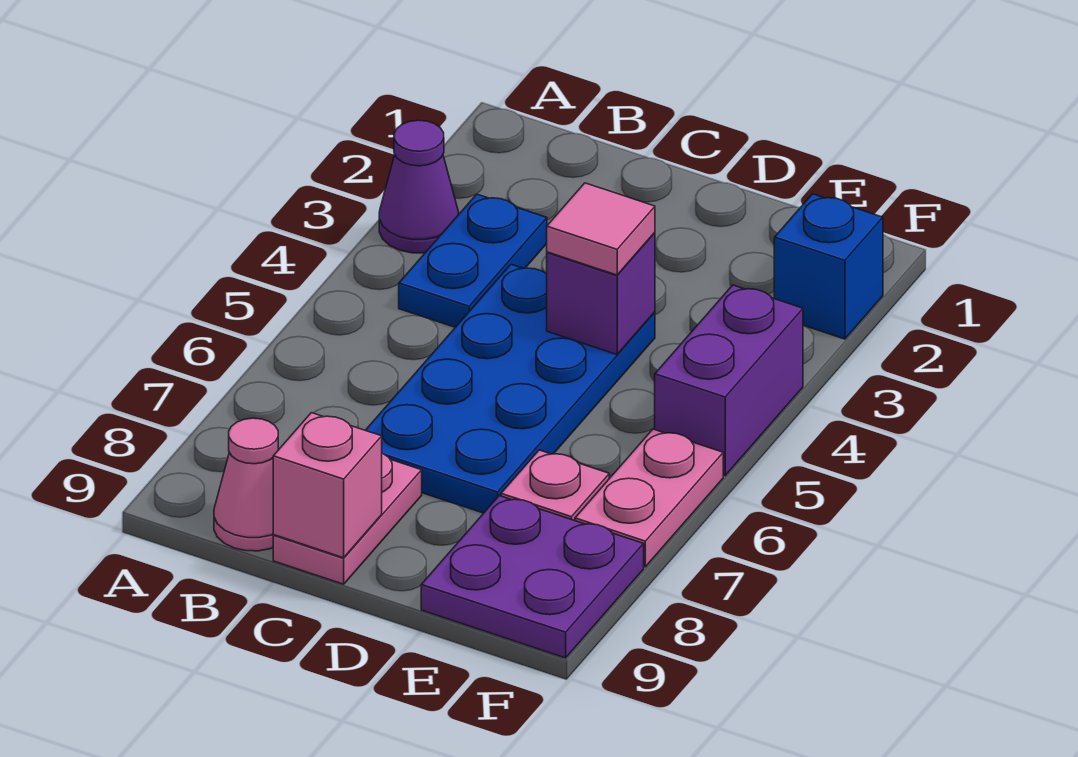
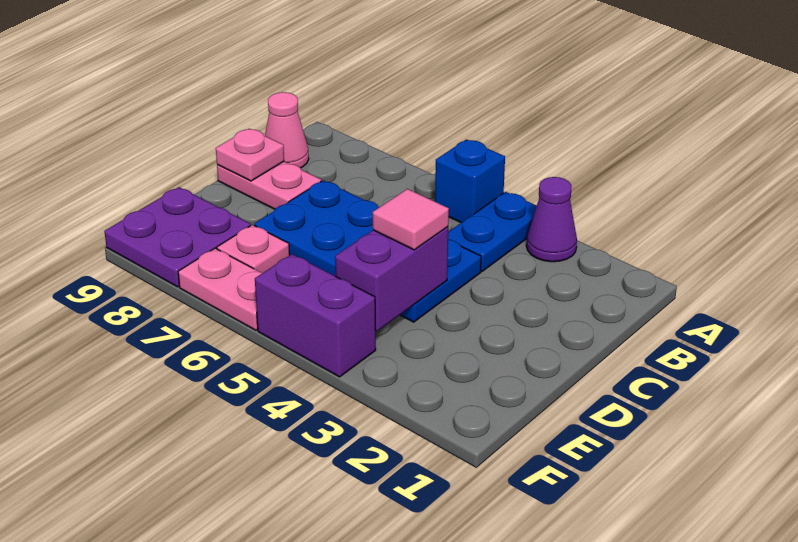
blue 1x2 plate [399,194,547,327] -> blue 1x2 plate turned to [448,192,537,271]
pink 1x1 brick [273,413,382,558] -> pink 1x1 plate [216,129,284,181]
purple 1x1 brick [547,233,655,355] -> purple 1x2 brick [335,227,448,331]
blue 1x1 brick [774,194,883,339] -> blue 1x1 brick moved to [435,139,505,223]

